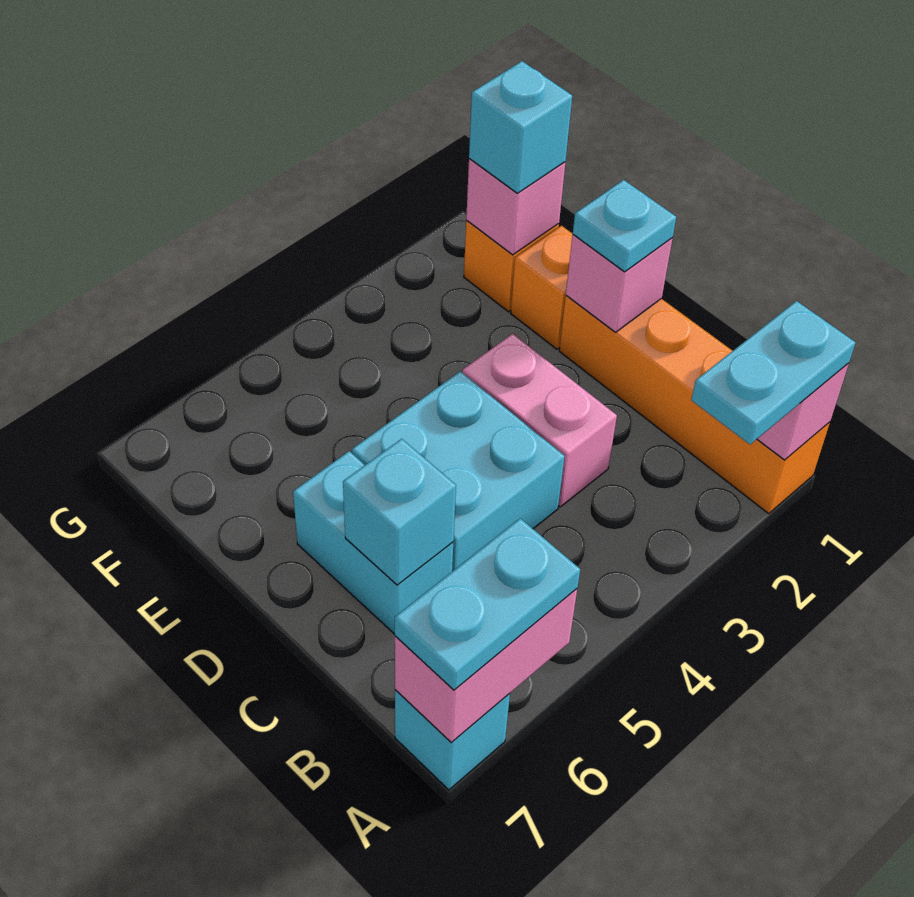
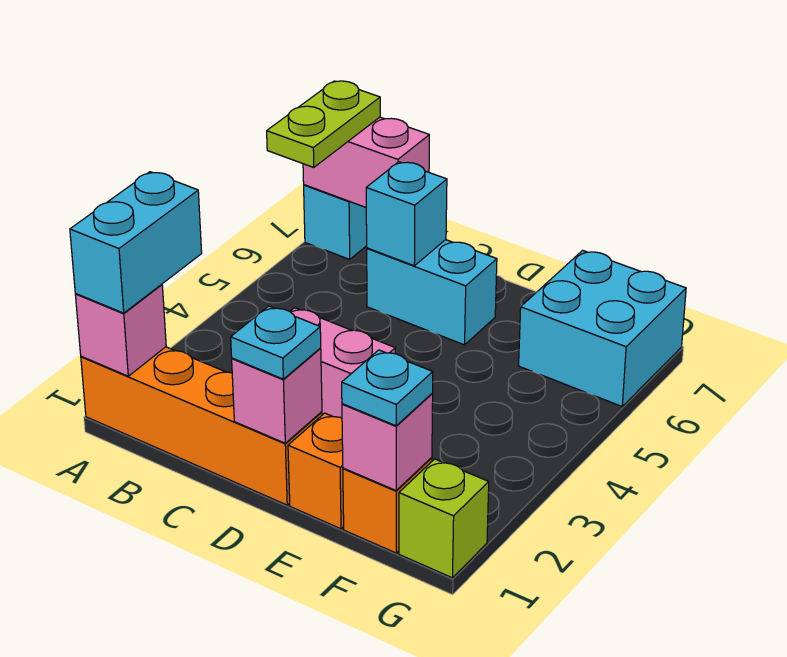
cyan 1x2 plate [691,301,855,444] -> cyan 1x2 brick [70,172,202,313]
pink 1x2 brick [395,589,577,743] -> pink 1x2 brick turned to [303,117,429,207]
cyan 1x2 plate [395,518,580,690] -> lime 1x2 plate [267,81,380,168]
cyan 2x2 brick [352,371,565,572] -> cyan 2x2 brick moved to [519,250,686,406]
cyan 1x1 brick [469,61,572,193] -> cyan 1x1 plate [342,350,433,426]
none -> lime 1x1 brick [399,459,489,578]

